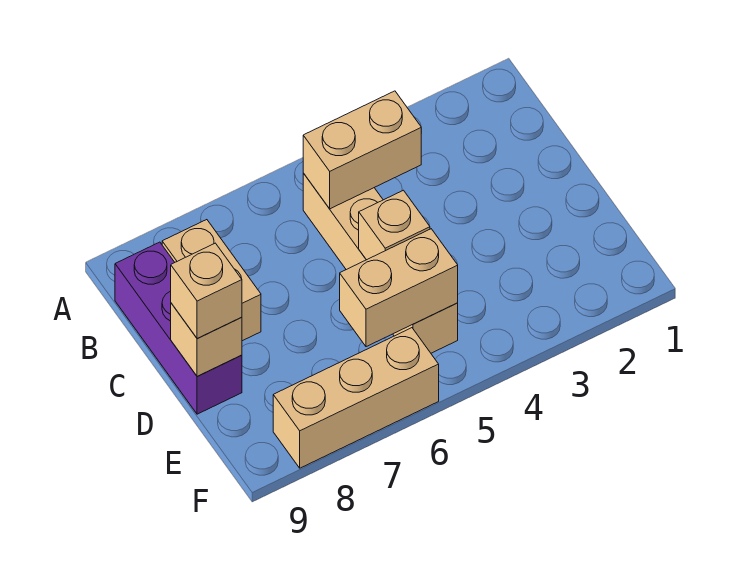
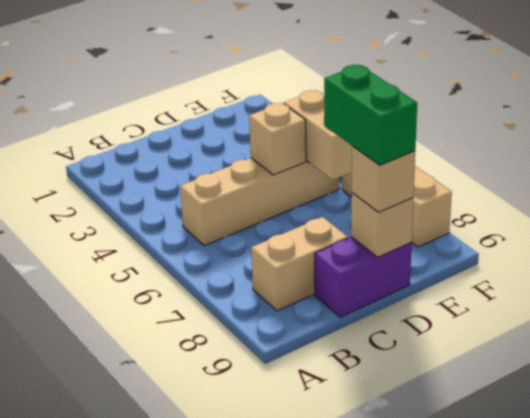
tan 1x2 brick [303,91,421,209] -> none
purple 1x3 brick [115,242,242,414] -> purple 1x2 brick [315,237,412,317]
none -> green 1x2 brick [324,65,417,165]

